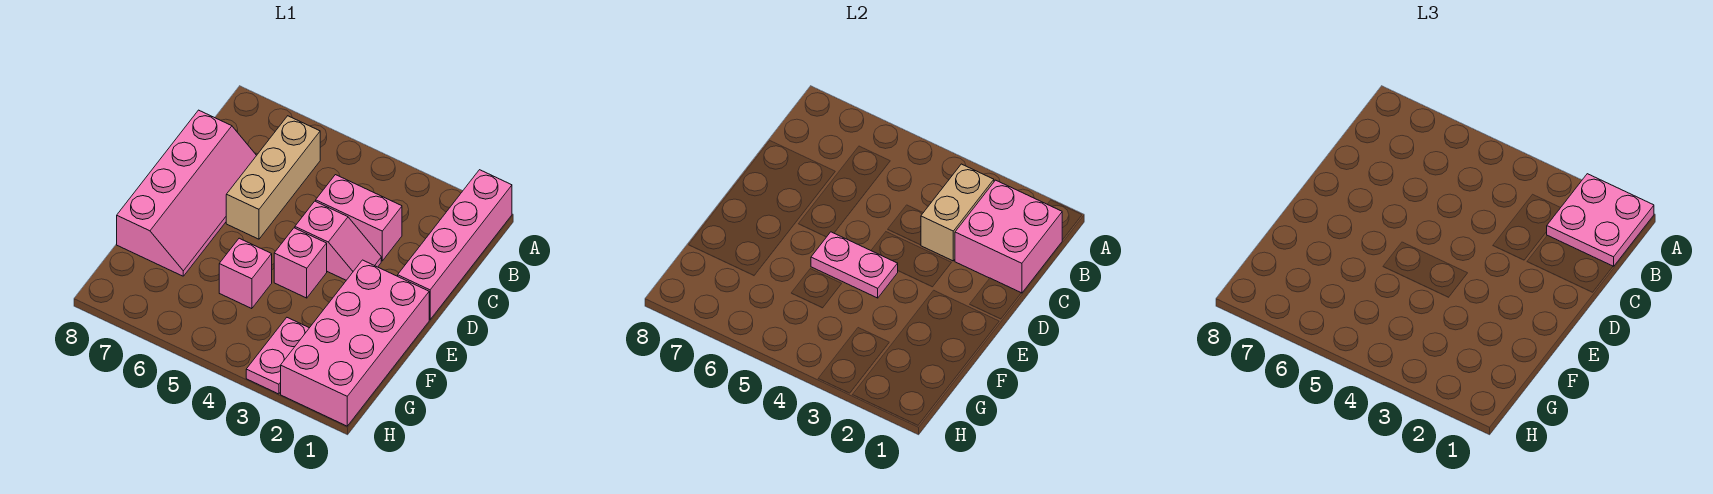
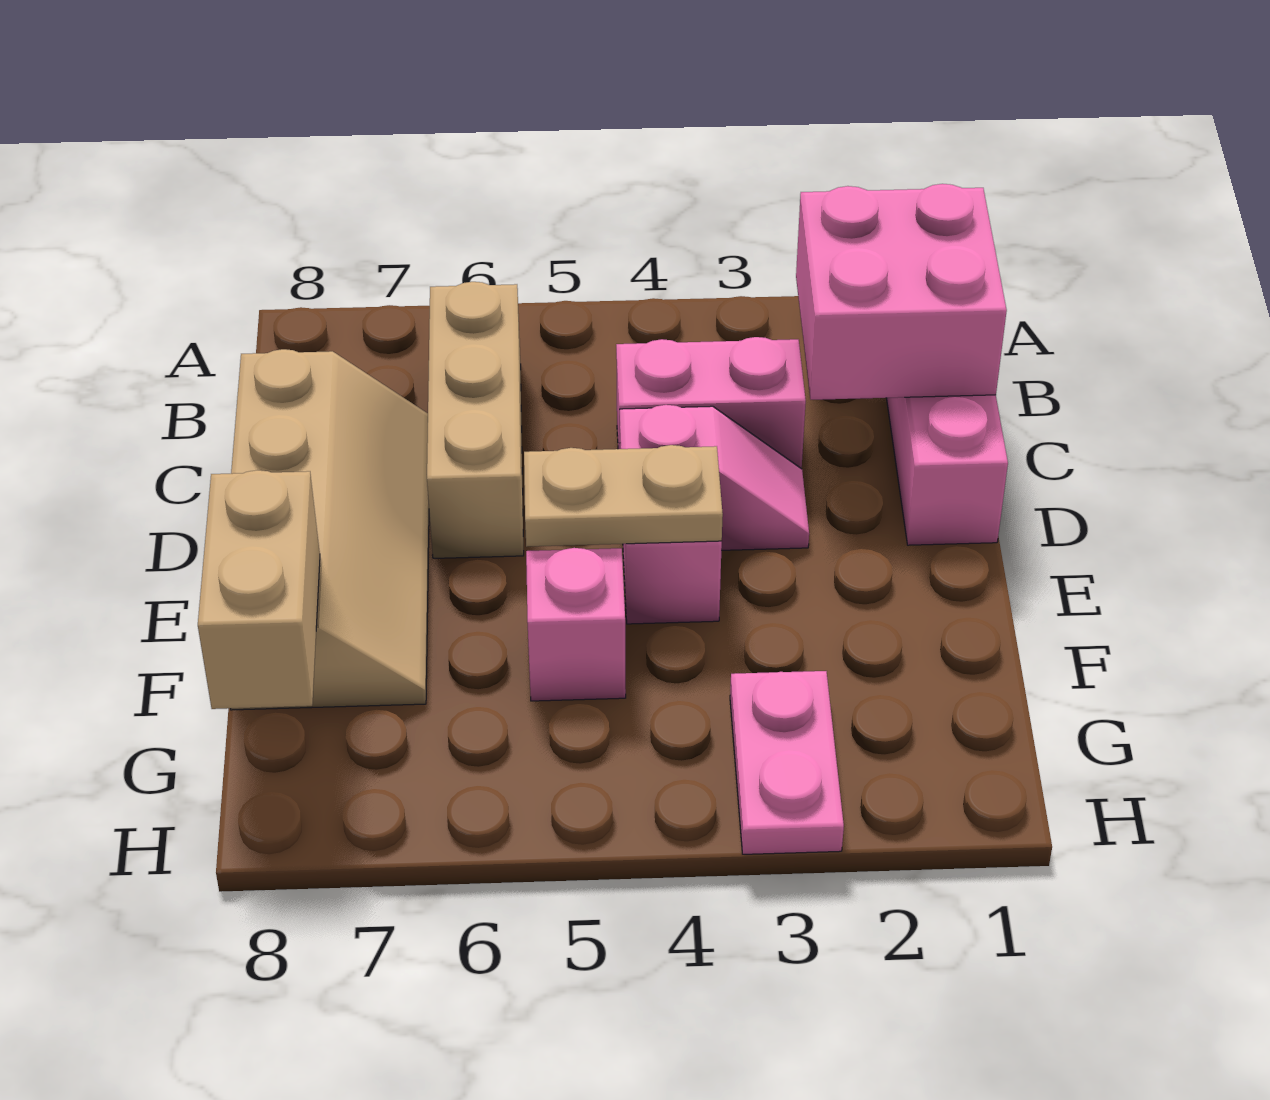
pink 2x2 plate [1547,174,1654,267] -> none
tan 1x2 brick [921,164,994,261] -> tan 1x2 brick moved to [198,470,320,709]
pink 2x4 slope [117,110,257,276] -> tan 2x4 slope [231,349,429,710]
pink 2x4 brick [281,260,429,426] -> none
pink 1x2 plate [811,232,898,298] -> tan 1x2 plate [524,445,723,547]

